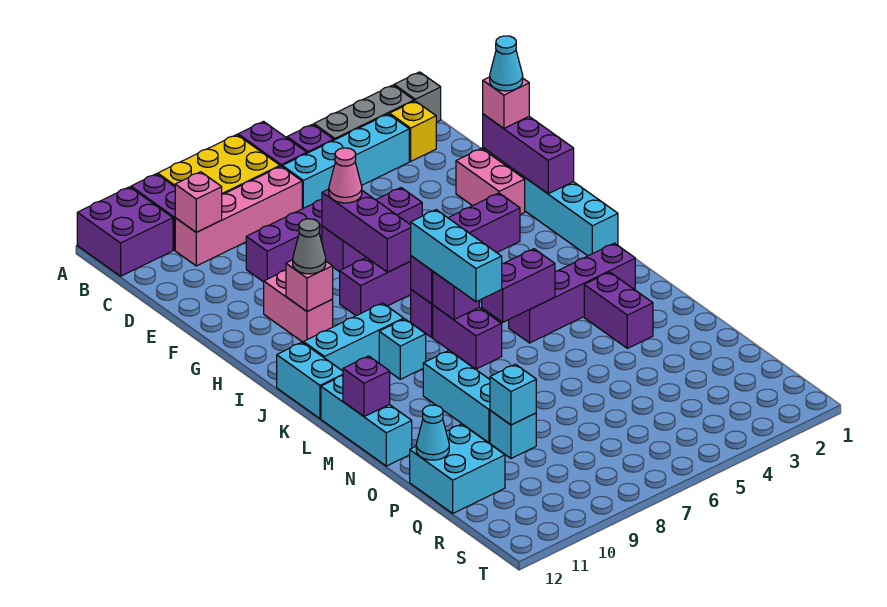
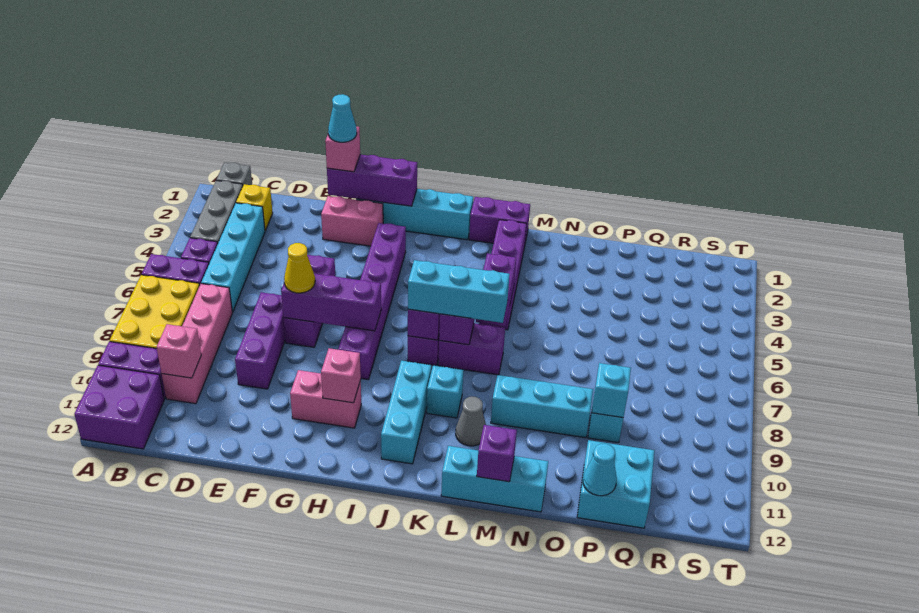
pink 1x1 cone [329,148,362,203] -> yellow 1x1 cone [284,243,315,293]
grey 1x1 cone [293,219,326,274] -> grey 1x1 cone moved to [456,397,486,446]
cyan 1x2 brick [277,342,343,419] -> none
purple 1x2 brick [584,272,653,348] -> purple 1x2 brick moved to [469,197,530,247]

